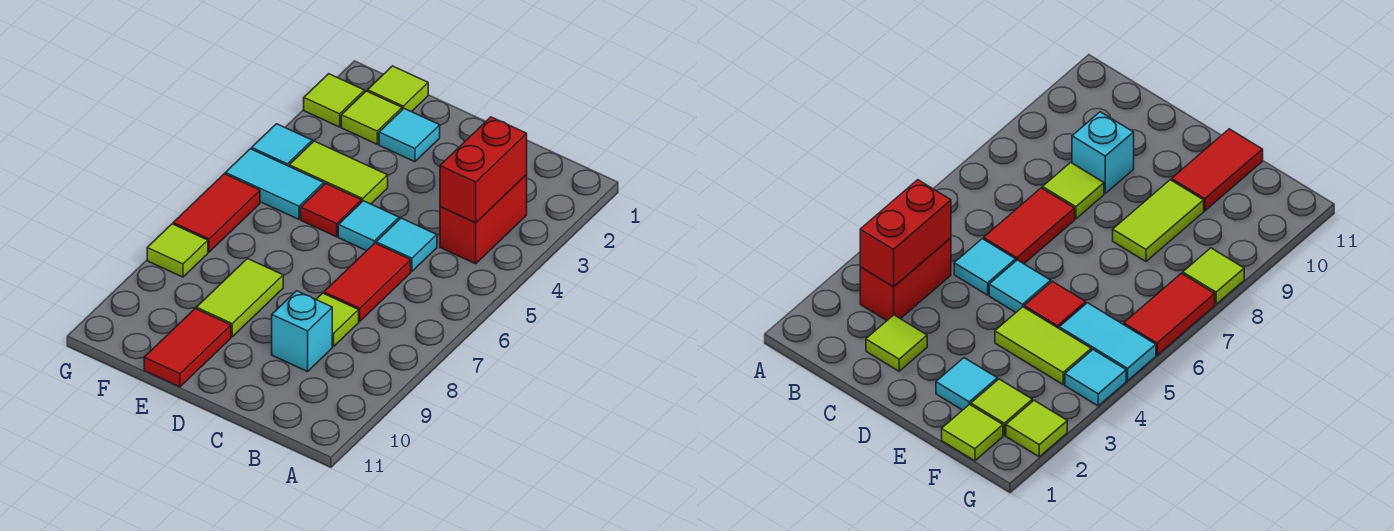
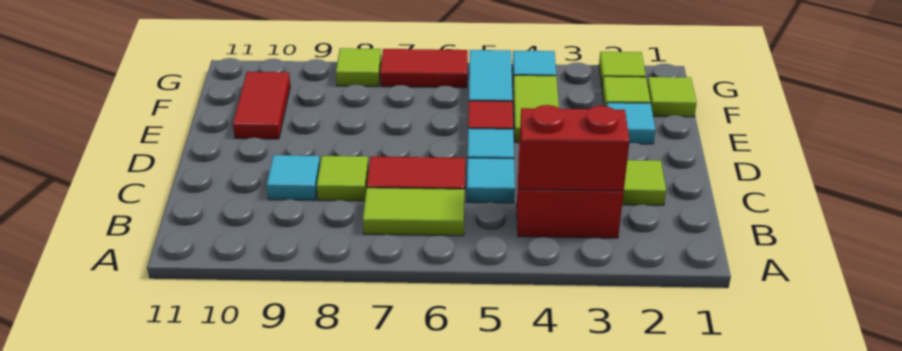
cyan 1x1 brick [272,291,332,372] -> cyan 1x1 tile [267,155,320,200]
lime 1x2 tile [196,259,283,337] -> lime 1x2 tile moved to [363,188,465,236]
red 1x2 tile [144,309,231,387] -> red 1x2 tile turned to [233,72,290,139]

